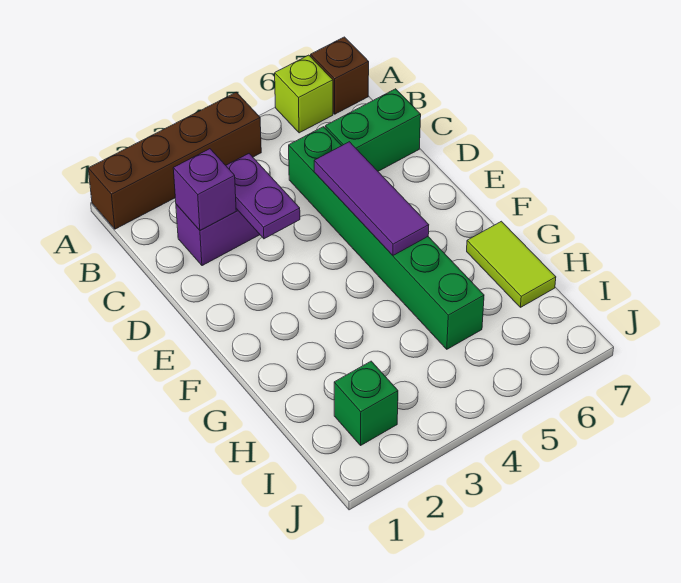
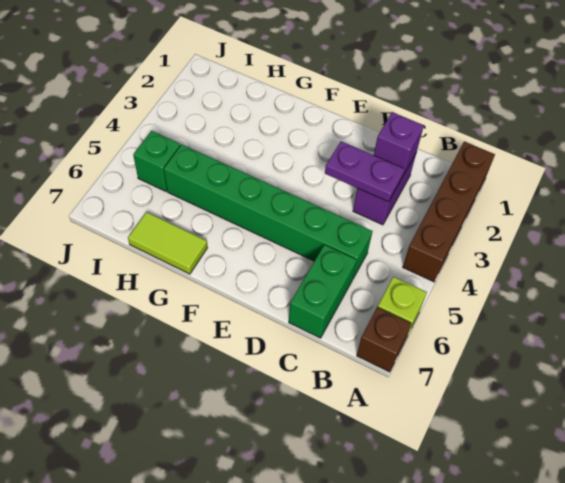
purple 1x3 tile [314,142,429,255] -> none
green 1x1 brick [334,361,398,445] -> green 1x1 brick moved to [133,131,180,191]

